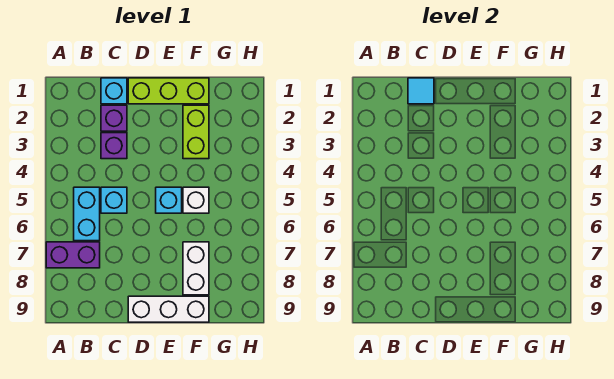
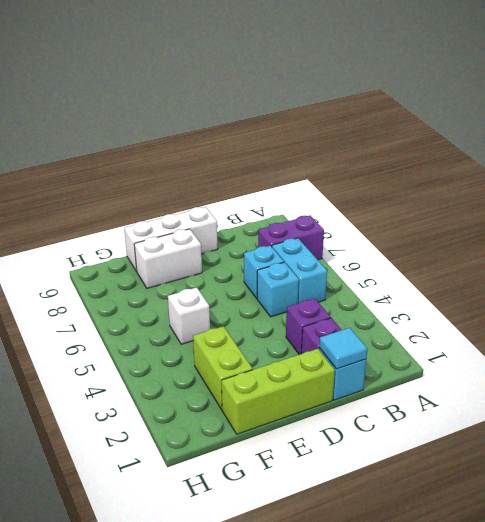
cyan 1x1 brick [156,187,182,213] -> cyan 1x1 brick moved to [244,246,284,298]
white 1x2 brick [183,242,209,295] -> white 1x2 brick turned to [134,229,202,288]

